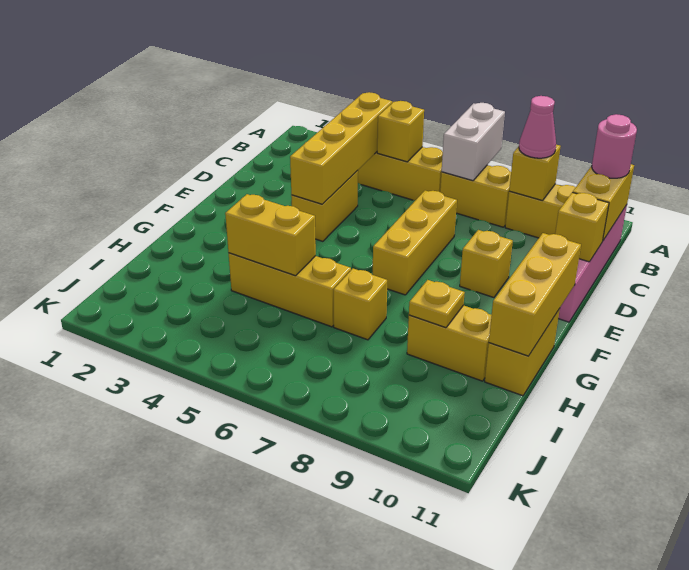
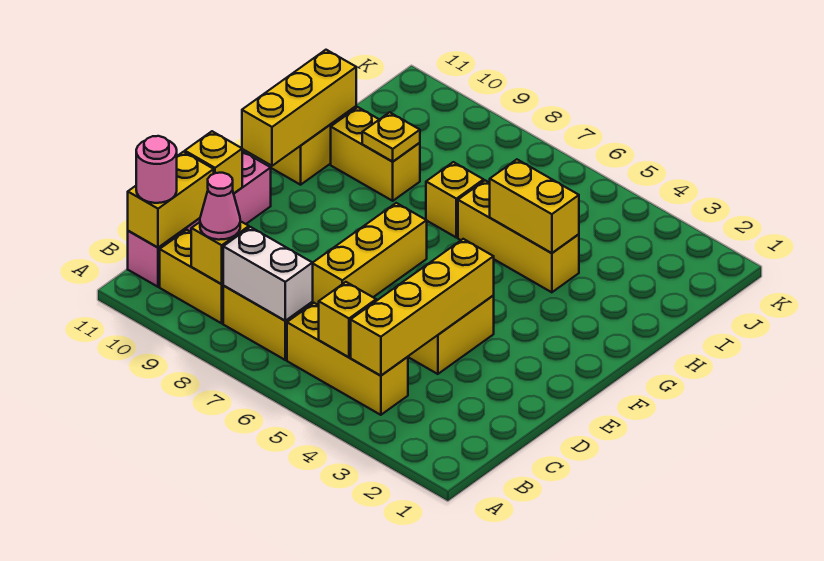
white 1x2 brick [442,103,505,181] -> white 1x2 brick turned to [223,227,313,321]
yellow 1x1 brick [460,230,513,298] -> none

